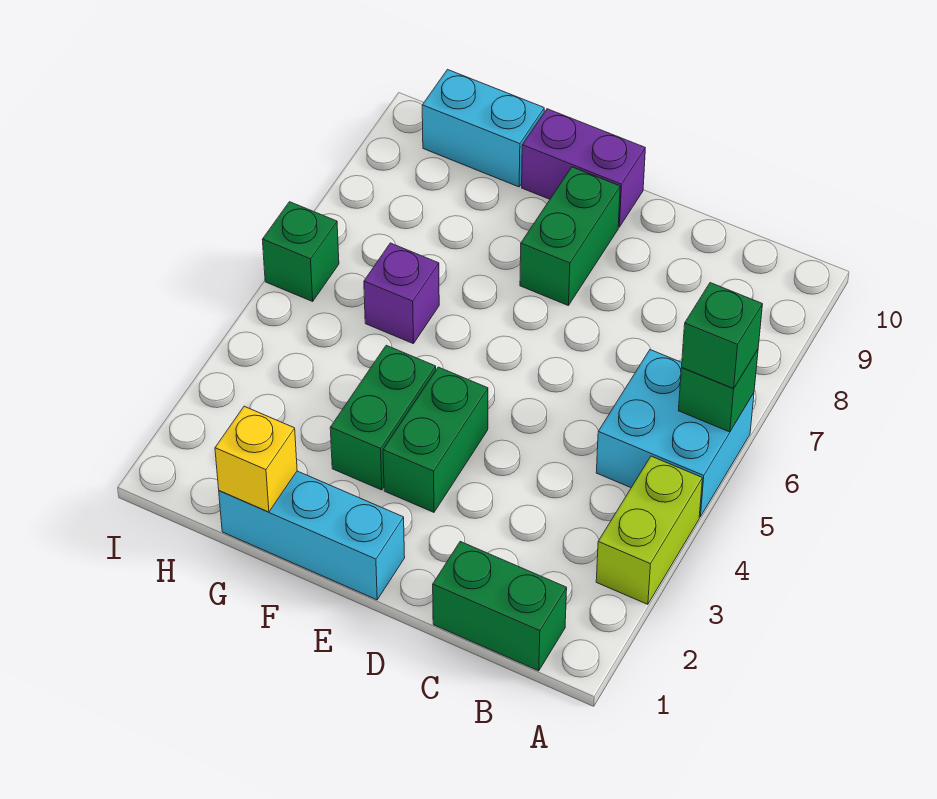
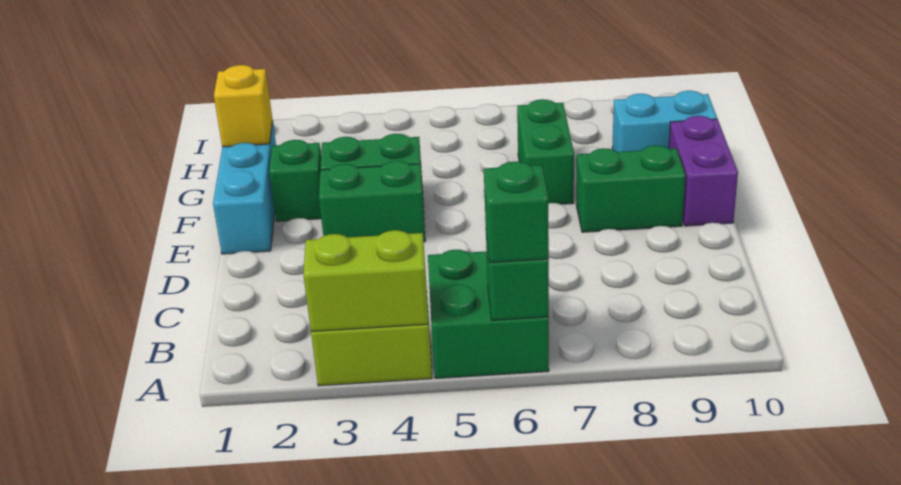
none -> lime 1x2 brick [303,230,428,331]
cyan 2x2 brick [596,350,754,517] -> green 2x2 brick [428,250,549,378]
green 1x2 brick [433,542,567,671] -> green 1x2 brick moved to [517,99,574,204]
purple 1x1 brick [364,243,439,344] -> none
cyan 1x2 brick [422,70,544,187] -> cyan 1x2 brick turned to [612,91,717,152]
green 1x1 brick [262,202,339,301] -> green 1x1 brick moved to [269,140,321,221]

